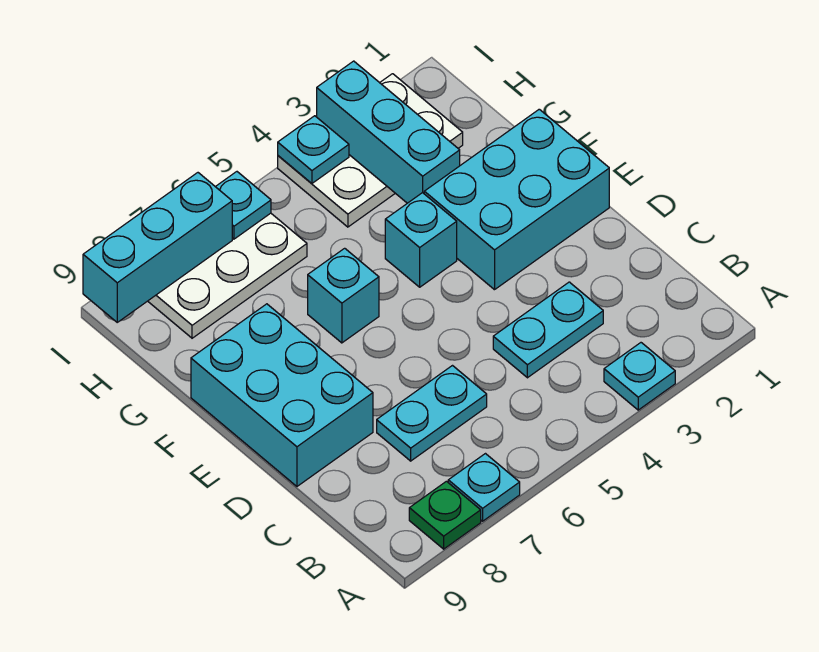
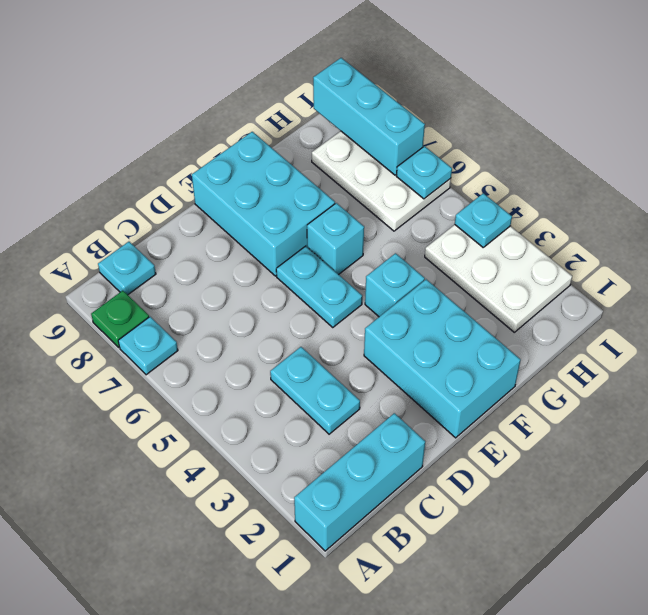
cyan 1x1 plate [604,343,675,410] -> cyan 1x1 plate moved to [98,242,156,295]
cyan 1x2 plate [377,366,487,461] -> cyan 1x2 plate moved to [276,246,362,327]
cyan 2x3 brick [191,304,373,486] -> cyan 2x3 brick turned to [192,132,335,276]
cyan 1x3 brick [317,61,460,203] -> cyan 1x3 brick moved to [294,413,425,551]

